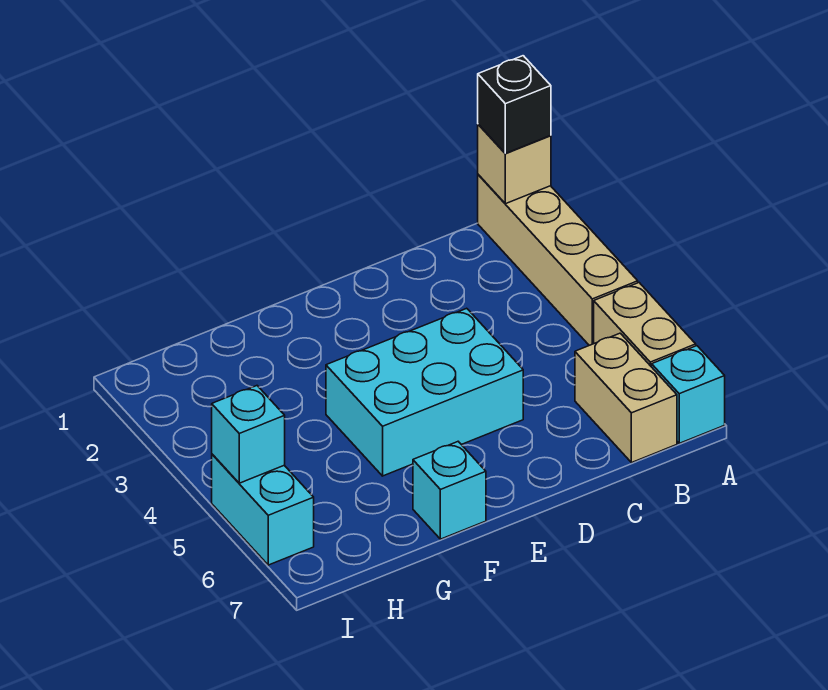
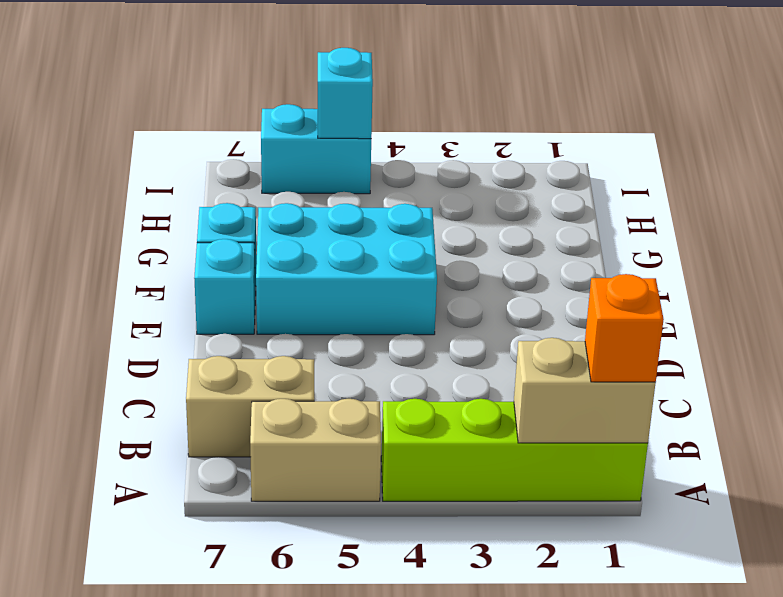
tan 1x4 brick [478,175,638,345] -> lime 1x4 brick [381,399,648,501]
tan 1x1 brick [478,124,551,204] -> tan 1x2 brick [514,338,656,443]
black 1x1 brick [478,56,551,153] -> orange 1x1 brick [585,274,664,382]
cyan 1x1 brick [652,346,725,443] -> cyan 1x1 brick moved to [194,239,255,334]
cyan 2x3 brick [326,308,523,476] -> cyan 2x3 brick turned to [256,203,437,335]

